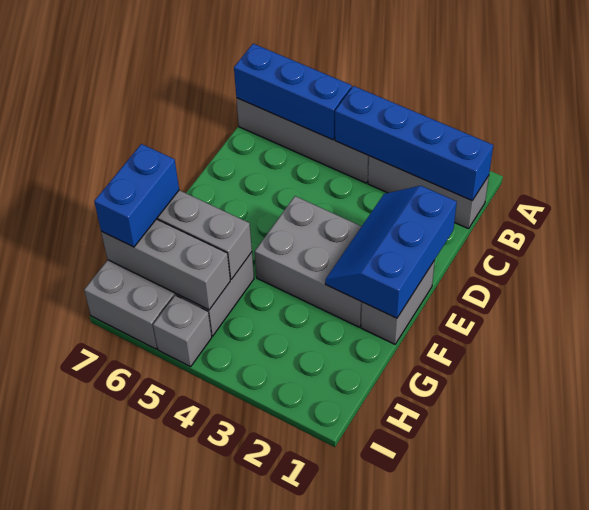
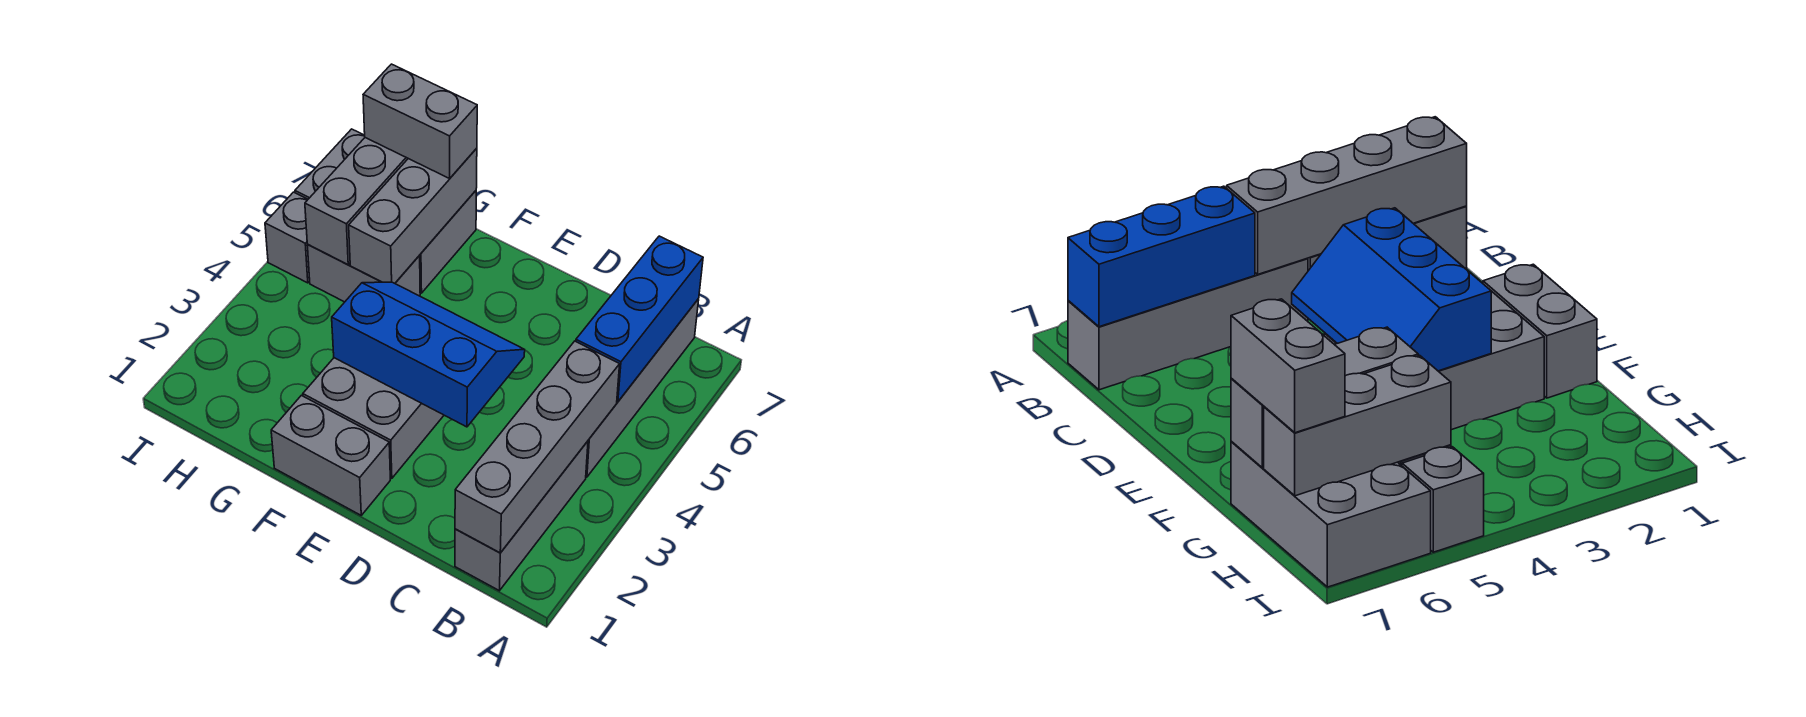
blue 1x4 brick [335,86,493,201] -> grey 1x4 brick [455,341,620,553]
blue 2x3 slope [325,186,457,318] -> blue 2x3 slope moved to [332,282,525,427]
blue 1x2 brick [94,144,179,247] -> grey 1x2 brick [363,64,477,178]

